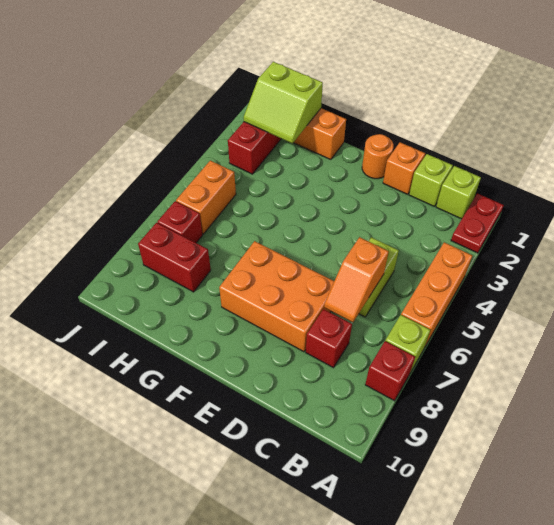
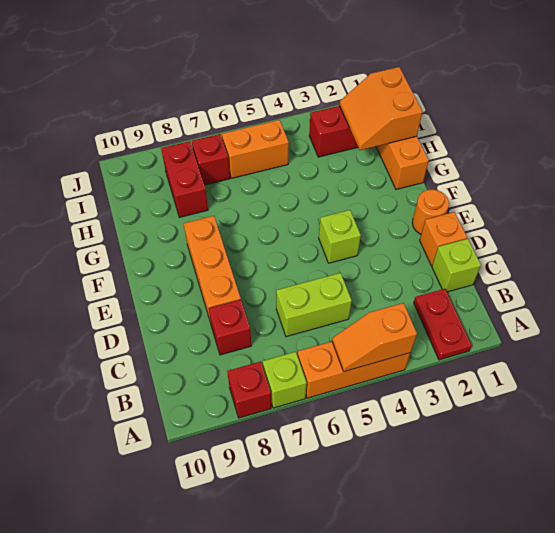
red 1x2 plate [451,193,504,253] -> red 1x2 plate turned to [414,289,472,360]
lime 1x1 brick [436,166,481,219] -> lime 1x1 brick moved to [319,210,361,263]
orange 1x2 slope [324,237,389,322] -> orange 1x2 slope moved to [332,303,417,372]
orange 2x3 brick [219,241,334,352] -> orange 1x3 brick [184,216,241,323]
lime 2x2 slope [244,62,323,143] -> orange 2x2 slope [339,67,422,150]

